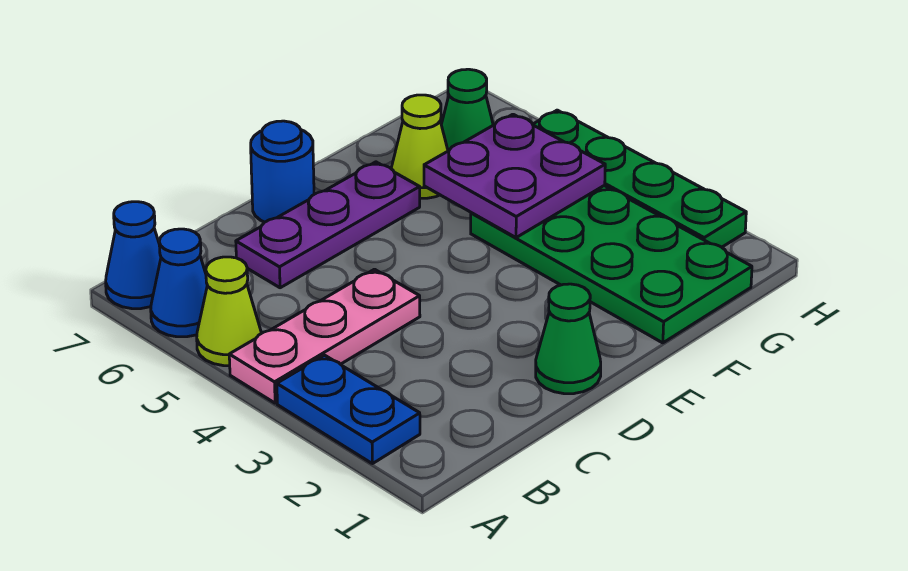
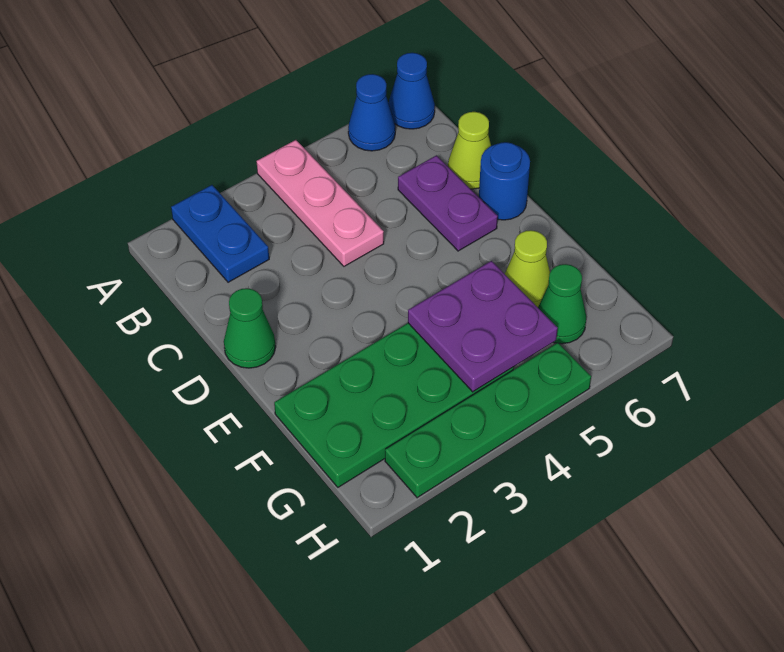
blue 1x2 plate [277,355,420,464] -> blue 1x2 plate turned to [171,185,269,282]
lime 1x1 cone [197,257,261,366] -> lime 1x1 cone moved to [448,112,491,189]
purple 1x3 plate [236,162,420,288] -> purple 1x2 plate [398,155,498,251]

